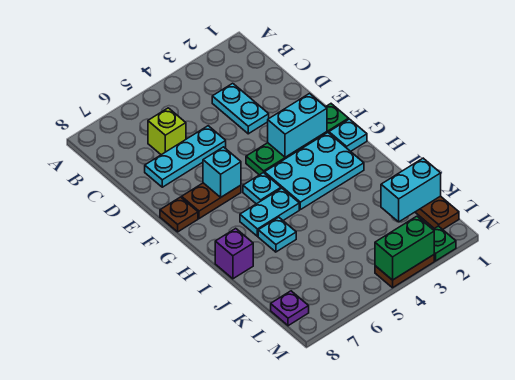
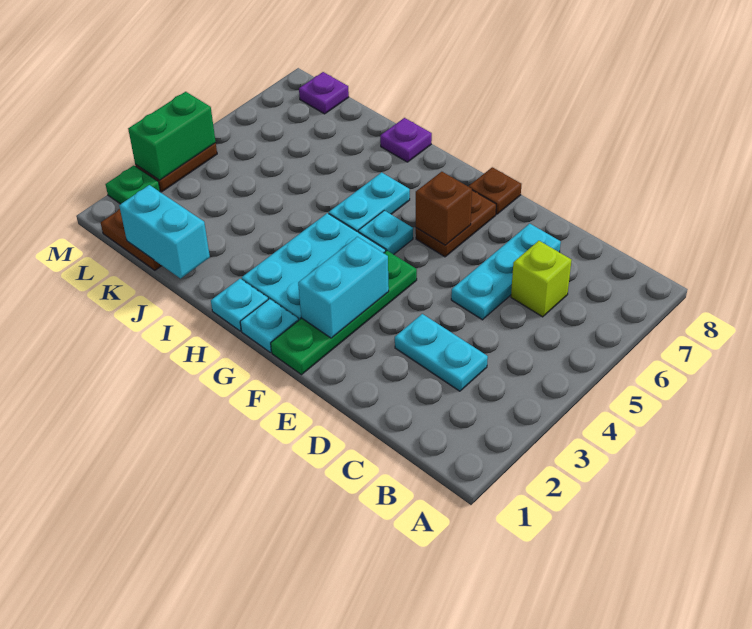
cyan 1x1 brick [203,147,241,197] -> brown 1x1 brick [416,172,472,245]
cyan 1x1 plate [258,217,296,252] -> cyan 1x1 plate moved to [211,279,268,331]
purple 1x1 brick [215,228,253,279] -> purple 1x1 plate [380,118,432,162]
cyan 1x2 brick [381,158,441,222] -> cyan 1x2 brick turned to [119,185,210,279]

